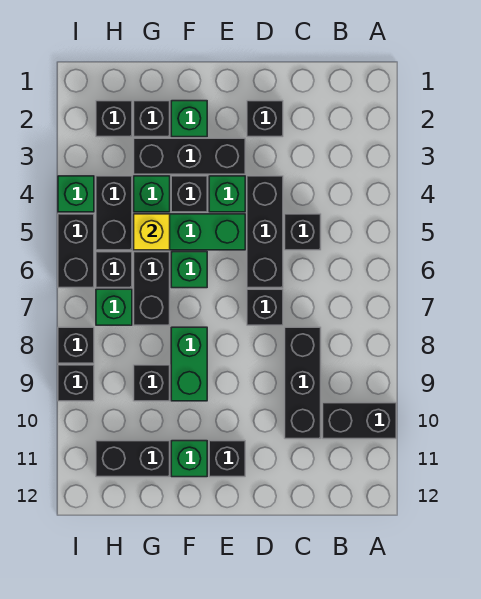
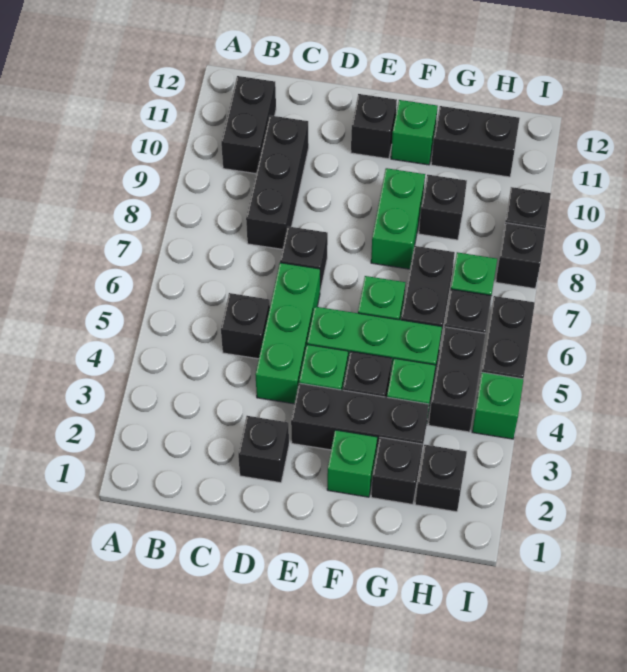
black 1x2 brick [323,403,396,439] -> black 1x2 brick turned to [221,76,276,174]
black 1x3 brick [247,176,283,288] -> green 1x3 brick [255,263,320,404]
yellow 1x1 brick [134,214,170,250] -> none

